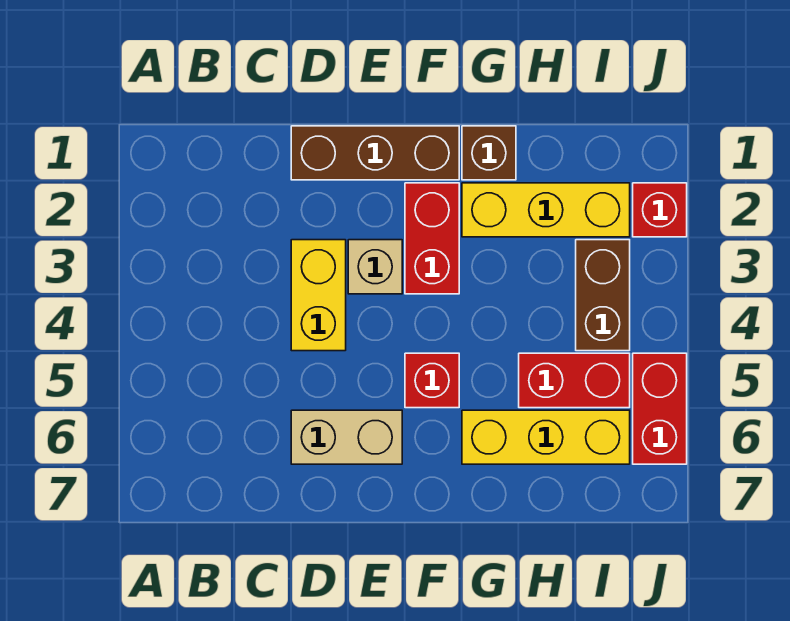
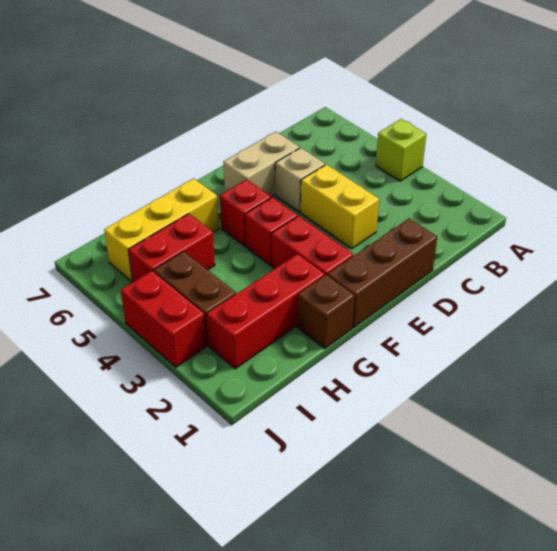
none -> lime 1x1 brick [376,119,426,181]
tan 1x1 brick [348,240,402,294] -> tan 1x1 brick moved to [275,148,325,212]
yellow 1x3 brick [462,183,630,237] -> red 1x3 brick [207,254,325,369]
red 1x1 brick [633,183,687,237] -> red 1x1 brick moved to [245,197,297,265]
red 1x2 brick [633,353,687,464] -> red 1x2 brick moved to [121,271,206,367]

